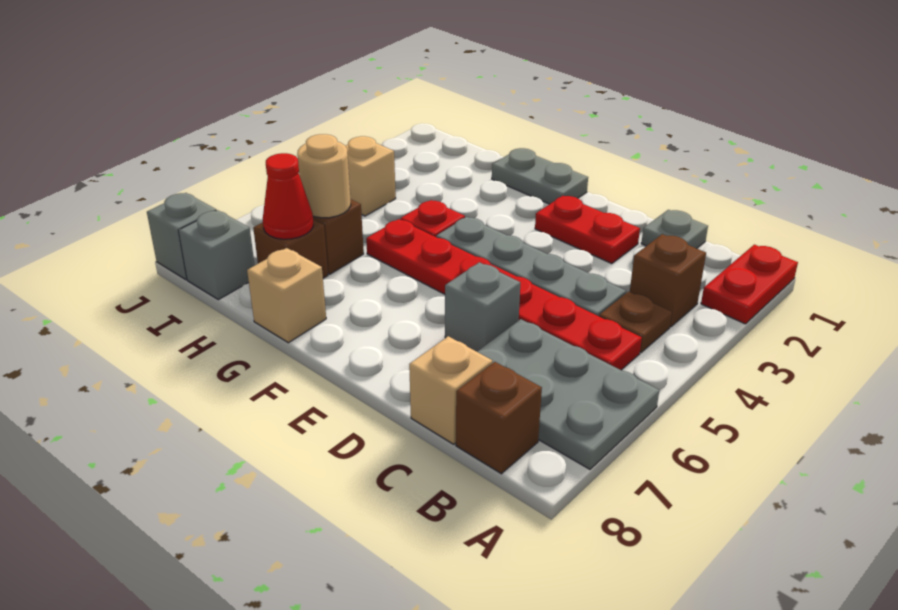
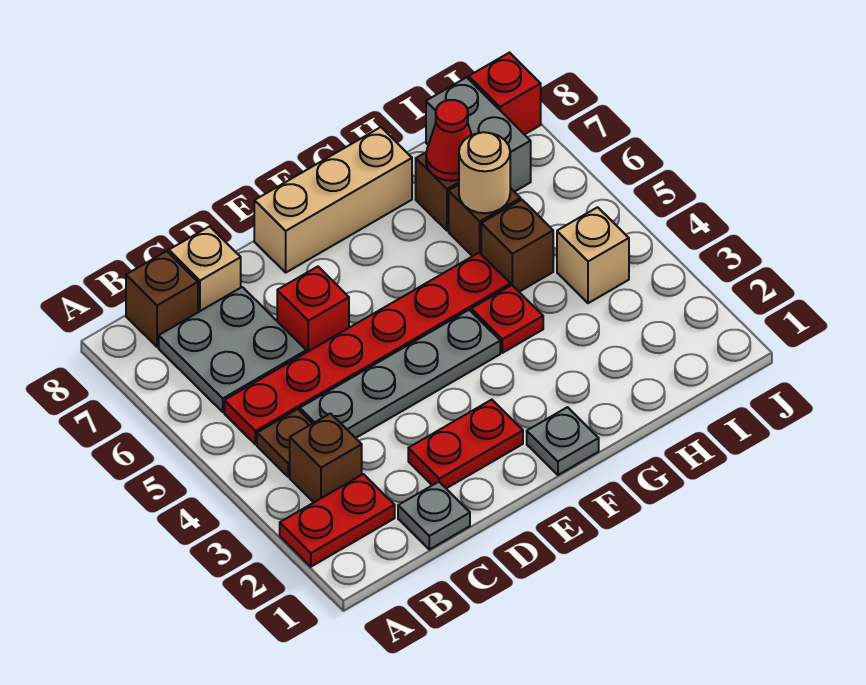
red 1x2 plate [701,245,798,324] -> red 1x2 plate turned to [280,474,395,567]
grey 2x3 plate [477,319,659,469] -> grey 2x2 plate [159,287,306,412]
grey 1x1 brick [445,262,520,352] -> red 1x1 brick [277,267,349,352]
grey 1x2 plate [492,148,588,204] -> grey 1x1 plate [527,407,599,475]
tan 1x1 brick [247,248,326,343] -> tan 1x3 brick [254,127,412,272]
none -> brown 1x1 brick [481,200,553,292]
grey 1x1 brick [178,210,255,300] -> grey 1x2 brick [426,77,531,192]
grey 1x1 brick [147,193,216,280] -> red 1x1 brick [469,53,541,135]

